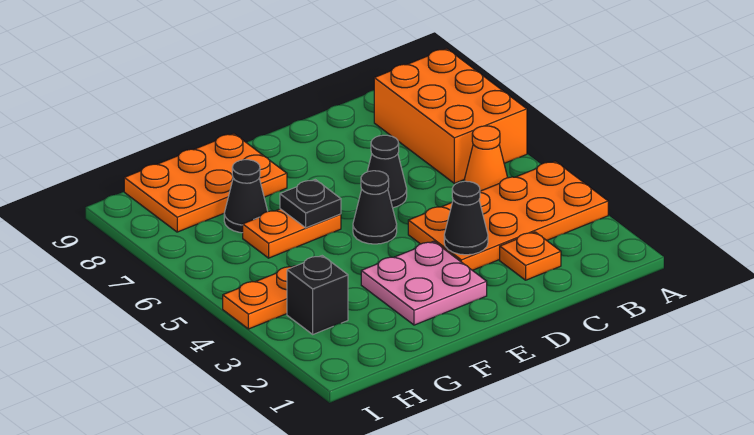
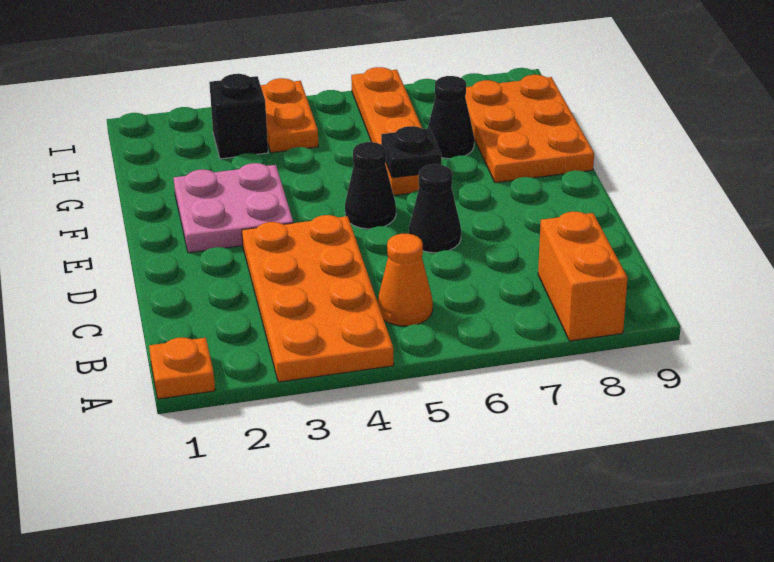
orange 2x3 brick [374,49,527,183] -> orange 1x2 brick [538,212,628,341]
orange 1x1 plate [500,232,561,280] -> orange 1x1 plate moved to [149,338,215,399]
black 1x1 cone [444,181,488,255] -> none
orange 1x2 plate [243,209,341,258] -> orange 1x4 plate [351,67,422,195]

